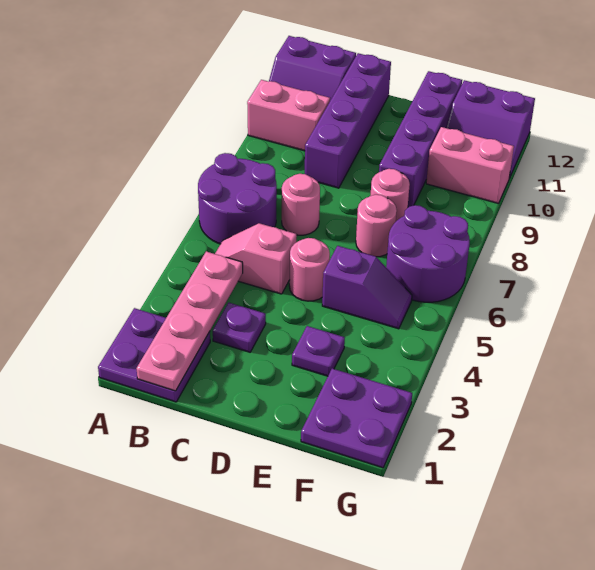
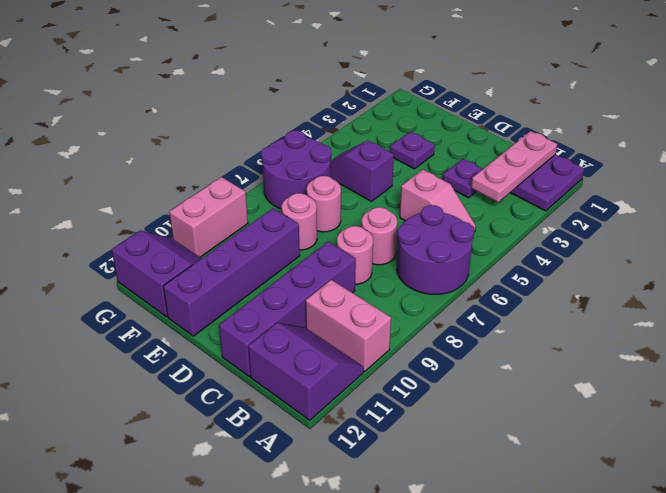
pink 1x4 plate [136,251,243,391] -> pink 1x3 plate [471,131,557,202]
pink 1x1 round brick [289,238,330,301] -> pink 1x1 round brick moved to [337,226,373,284]
purple 2x2 plate [301,369,412,468] -> none
pink 1x2 brick [426,127,514,204] -> pink 1x2 brick turned to [169,177,248,257]

